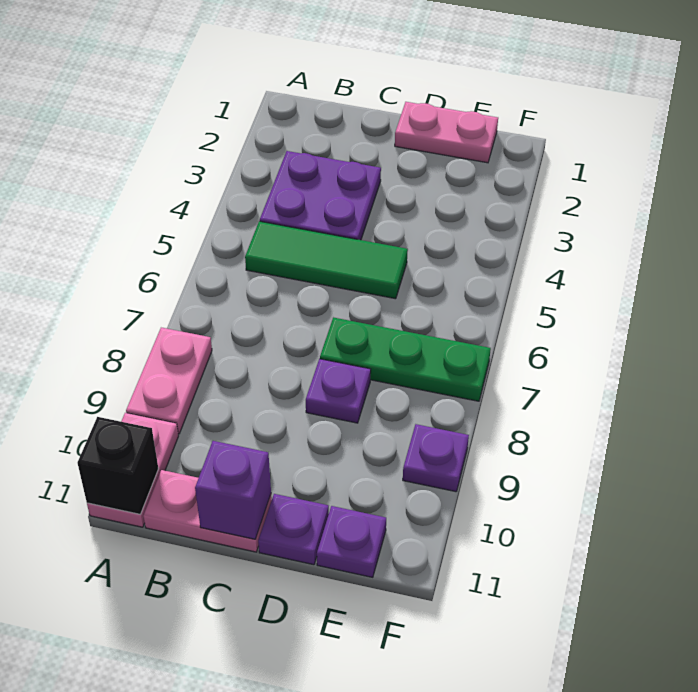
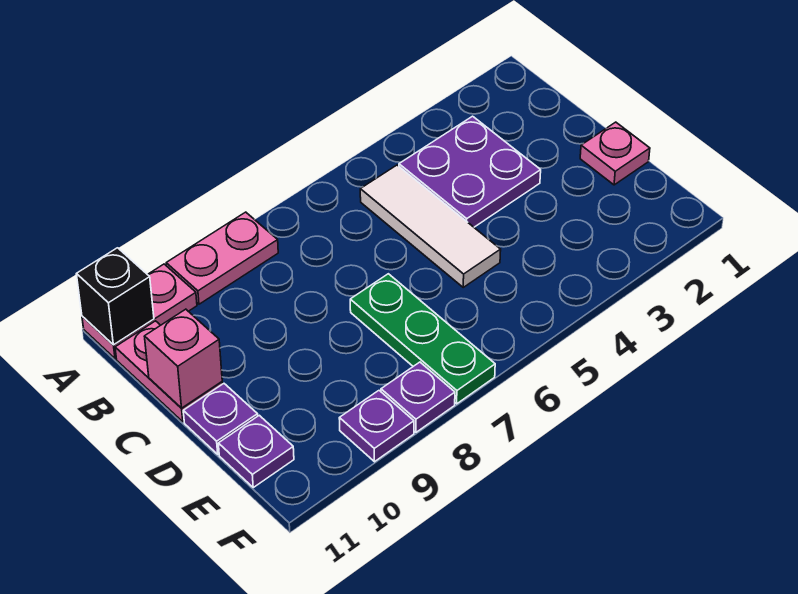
green 1x3 tile [245,221,408,299] -> white 1x3 tile [360,165,501,287]
purple 1x1 brick [195,441,271,539] -> pink 1x1 brick [144,309,222,408]
pink 1x2 plate [395,102,498,163] -> pink 1x1 plate [580,122,650,185]
purple 1x1 plate [306,359,371,423] -> purple 1x1 plate moved to [381,362,455,432]

